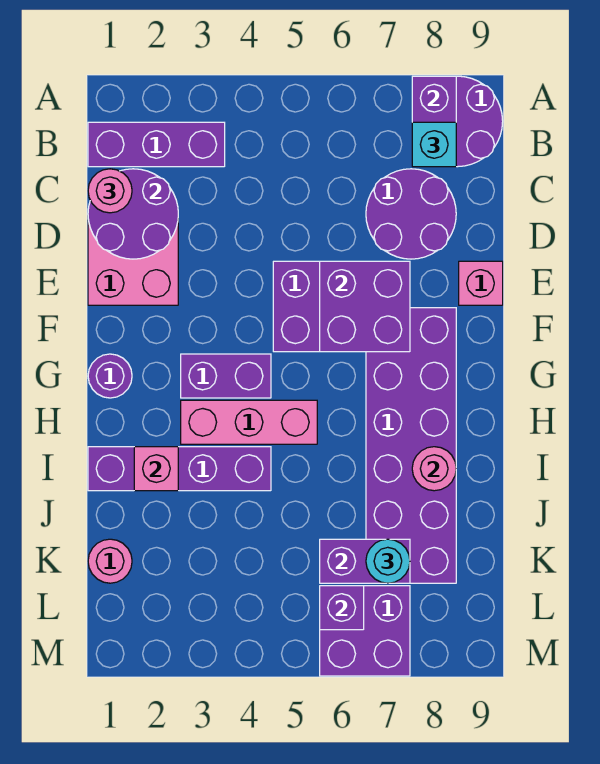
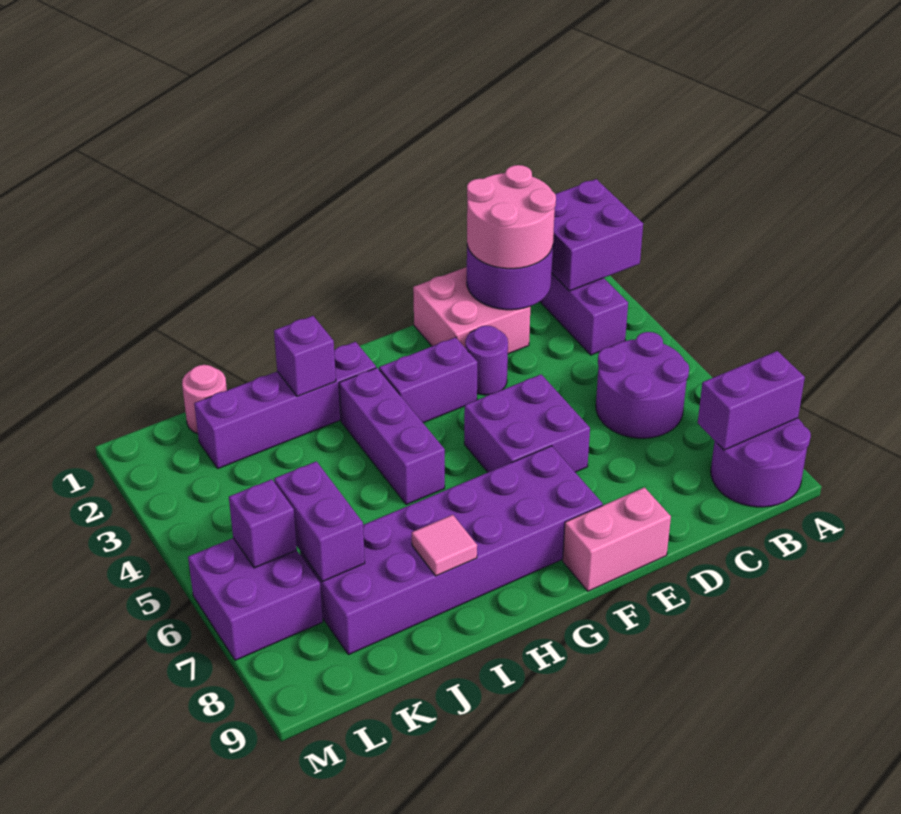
cyan 1x1 brick [412,122,456,167] -> none
pink 1x1 round brick [88,169,132,213] -> pink 2x2 round brick [467,165,556,269]
purple 2x2 round brick [366,169,456,259] -> purple 2x2 round brick moved to [596,332,689,438]
purple 2x2 brick [320,261,410,352] -> purple 2x2 brick moved to [552,179,643,291]
pink 1x1 brick [459,261,503,305] -> pink 1x2 brick [563,487,671,591]
purple 1x1 round brick [88,354,132,398] -> purple 1x1 round brick moved to [465,326,508,395]
purple 1x2 brick [181,354,271,398] -> purple 1x2 brick turned to [379,337,478,423]
pink 1x3 brick [181,400,317,444] -> purple 1x3 brick [339,368,445,505]
purple 1x4 brick [88,447,271,491] -> purple 1x4 brick turned to [194,342,376,468]
pink 1x1 brick [134,447,178,491] -> purple 1x1 brick [274,316,336,397]
pink 1x1 round brick [412,447,456,491] -> pink 1x1 tile [412,515,477,576]
cyan 1x1 round brick [366,539,410,583] -> none

